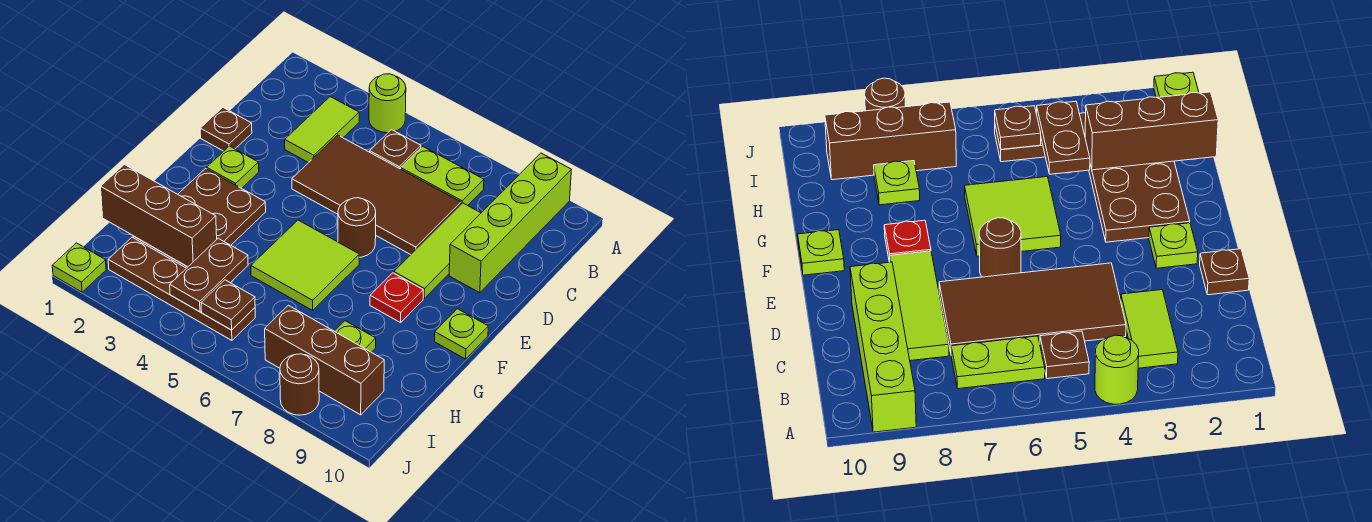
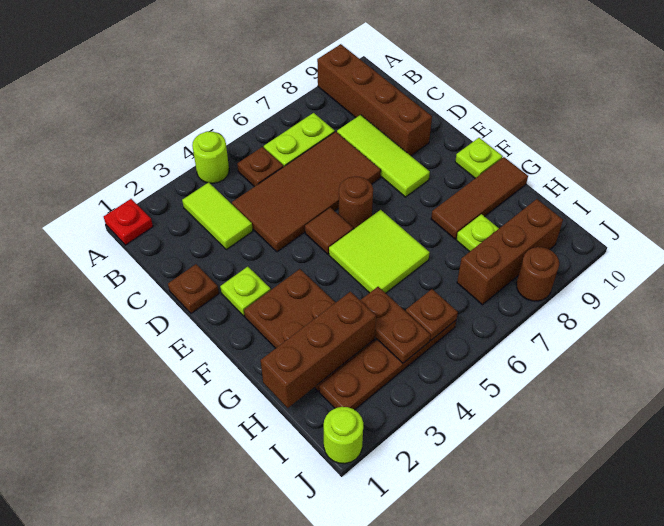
lime 1x4 brick [449,153,571,293] -> brown 1x4 brick [317,44,432,156]
none -> brown 1x1 tile [305,208,353,254]
red 1x1 plate [370,273,423,323] -> red 1x1 plate moved to [104,199,153,245]
none -> brown 1x3 tile [431,157,528,239]
lime 1x1 plate [52,243,106,292] -> lime 1x1 round brick [324,407,363,464]

